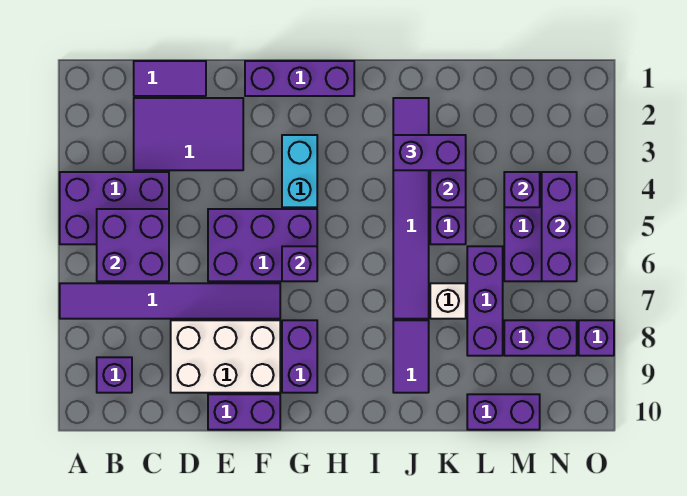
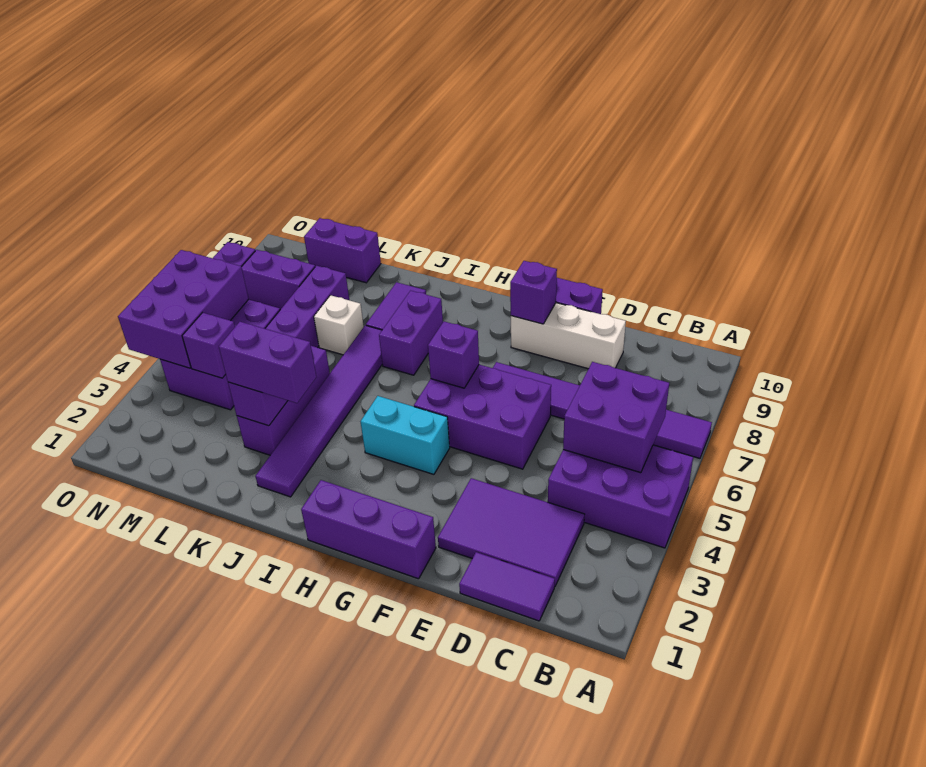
purple 1x1 brick [97,357,132,393] -> purple 1x1 brick moved to [510,261,557,324]
white 2x3 brick [171,320,280,393] -> white 1x3 brick [511,303,626,369]
cyan 1x2 brick [282,135,317,207] -> cyan 1x2 brick turned to [360,396,450,474]
purple 1x2 brick [282,320,317,393] -> purple 1x2 brick moved to [379,291,443,375]
purple 1x3 brick [542,172,577,281] -> purple 2x3 brick [118,250,249,368]

